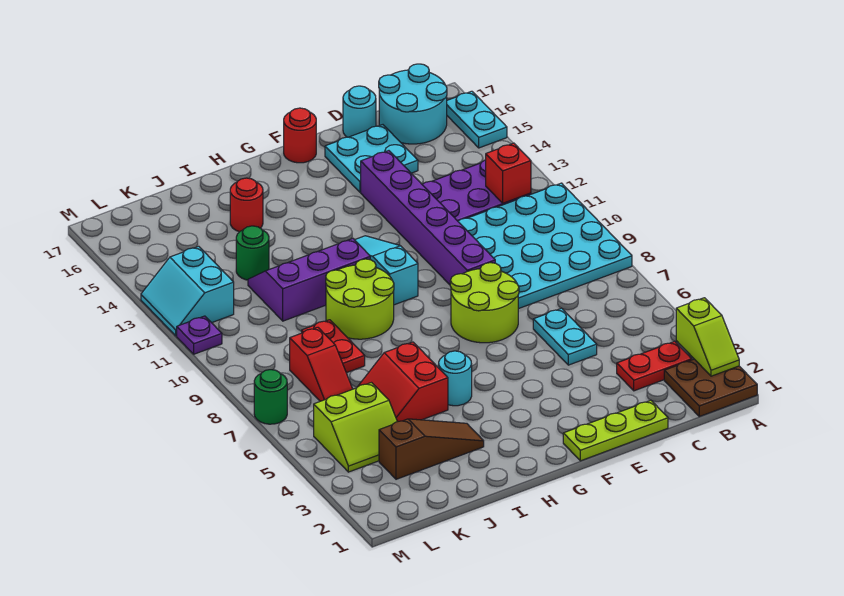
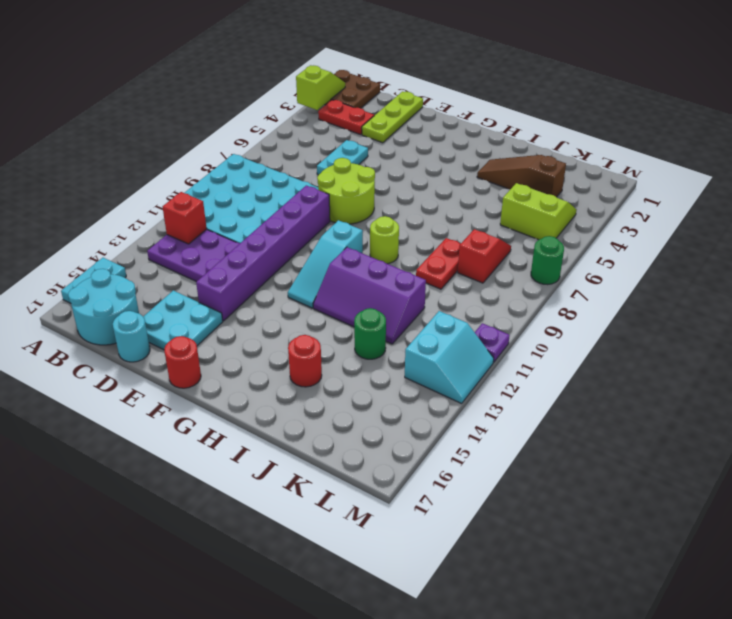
lime 1x3 plate [563,400,668,461] -> lime 1x3 plate turned to [362,92,423,143]
cyan 1x1 round brick [439,351,472,406] -> none
lime 2x2 round brick [326,259,394,339] -> lime 1x1 round brick [370,216,399,264]
red 2x2 slope [358,342,448,422] -> none

